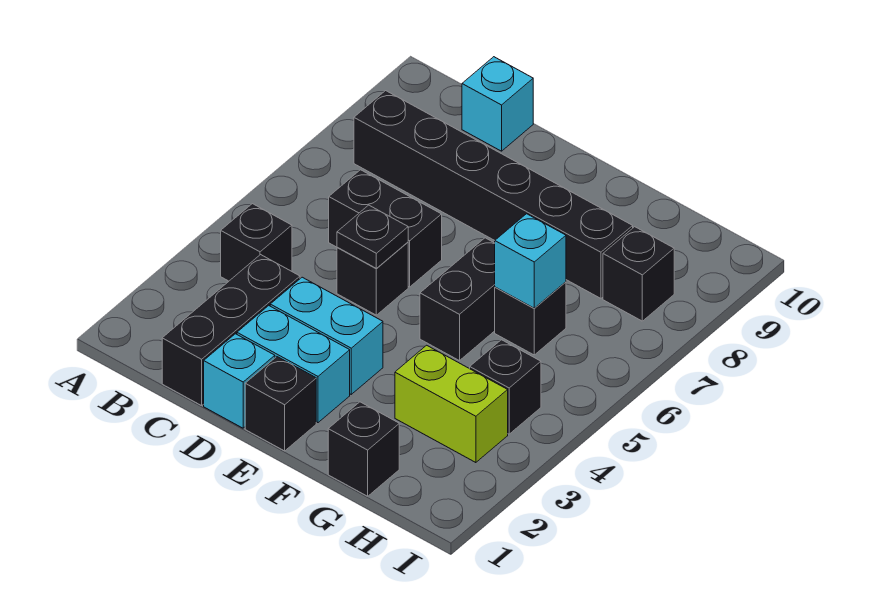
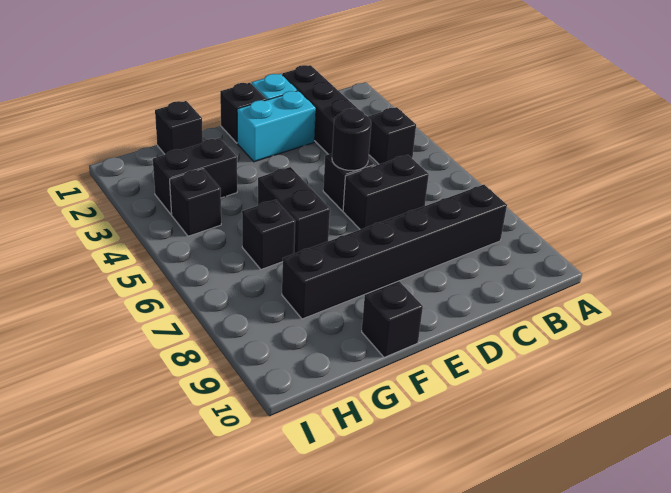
cyan 1x1 brick [462,57,533,151] -> none
cyan 1x2 brick [270,277,383,394] -> none
black 1x1 plate [337,205,408,268] -> black 1x1 round brick [332,108,371,170]
lime 1x2 brick [395,345,508,463] -> black 1x2 brick [153,138,237,214]
cyan 1x1 brick [495,214,566,308] -> none
black 1x1 brick [603,227,674,321] -> black 1x1 brick moved to [362,281,423,357]

